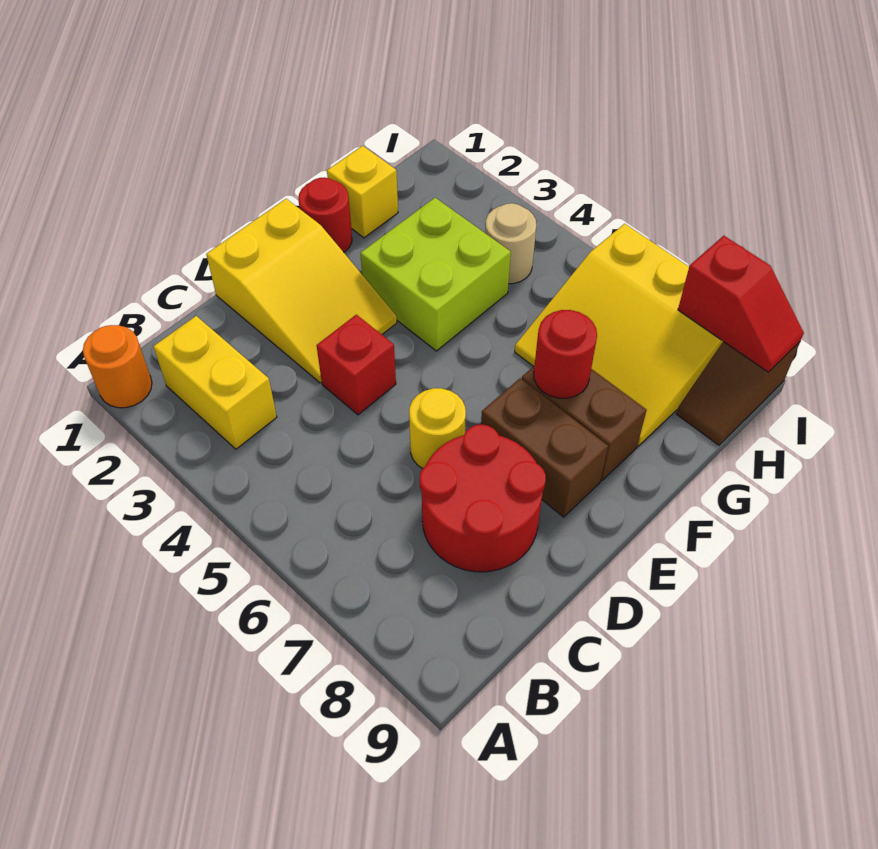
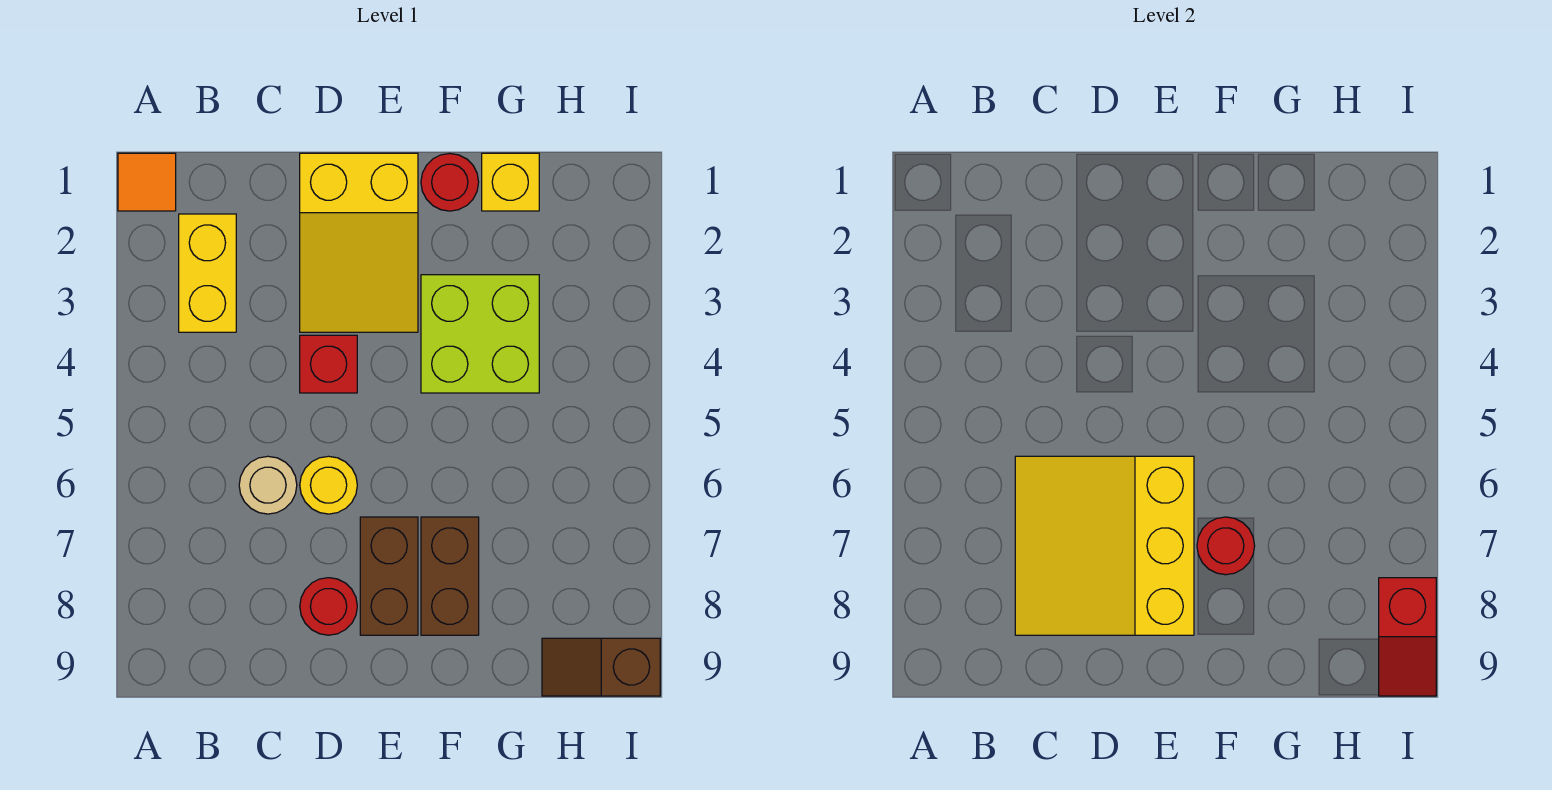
orange 1x1 round brick [83,325,152,408] -> orange 1x1 tile [118,153,176,211]
red 2x2 round brick [419,424,546,572] -> red 1x1 round brick [300,578,357,635]
yellow 3x3 slope [515,224,723,446] -> yellow 3x3 slope moved to [1015,456,1194,635]
tan 1x1 round brick [485,203,536,284] -> tan 1x1 round brick moved to [239,456,297,514]

